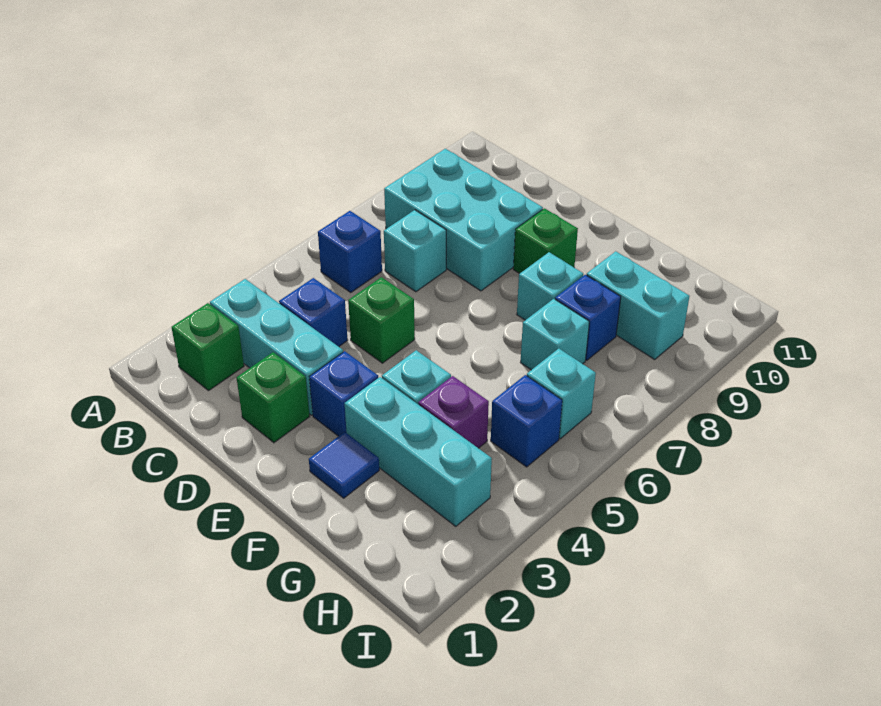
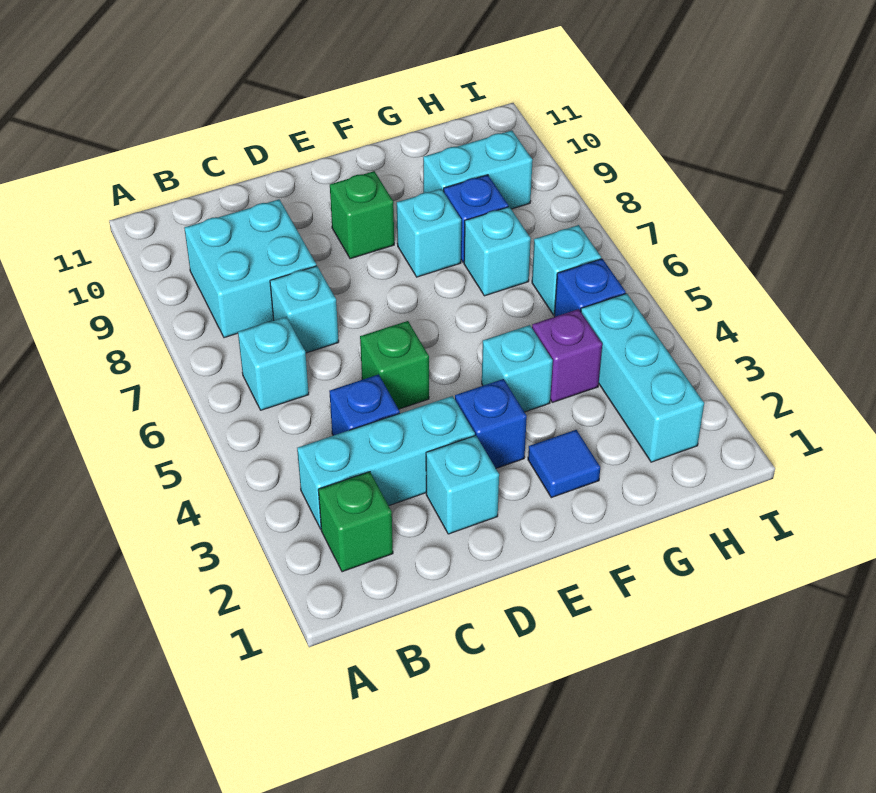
blue 1x1 brick [318,211,382,292] -> cyan 1x1 brick [238,317,309,410]
cyan 2x3 brick [384,149,543,291] -> cyan 2x2 brick [184,199,316,338]
green 1x1 brick [237,352,310,443] -> cyan 1x1 brick [426,436,499,534]
cyan 1x3 brick [345,377,492,526] -> cyan 1x3 brick turned to [581,293,704,462]

